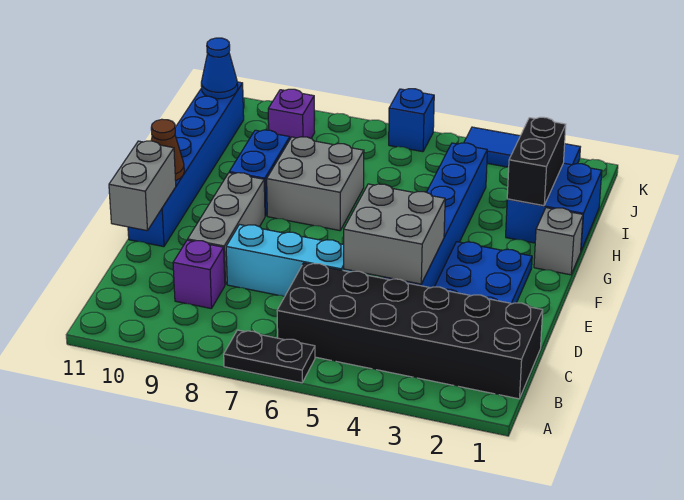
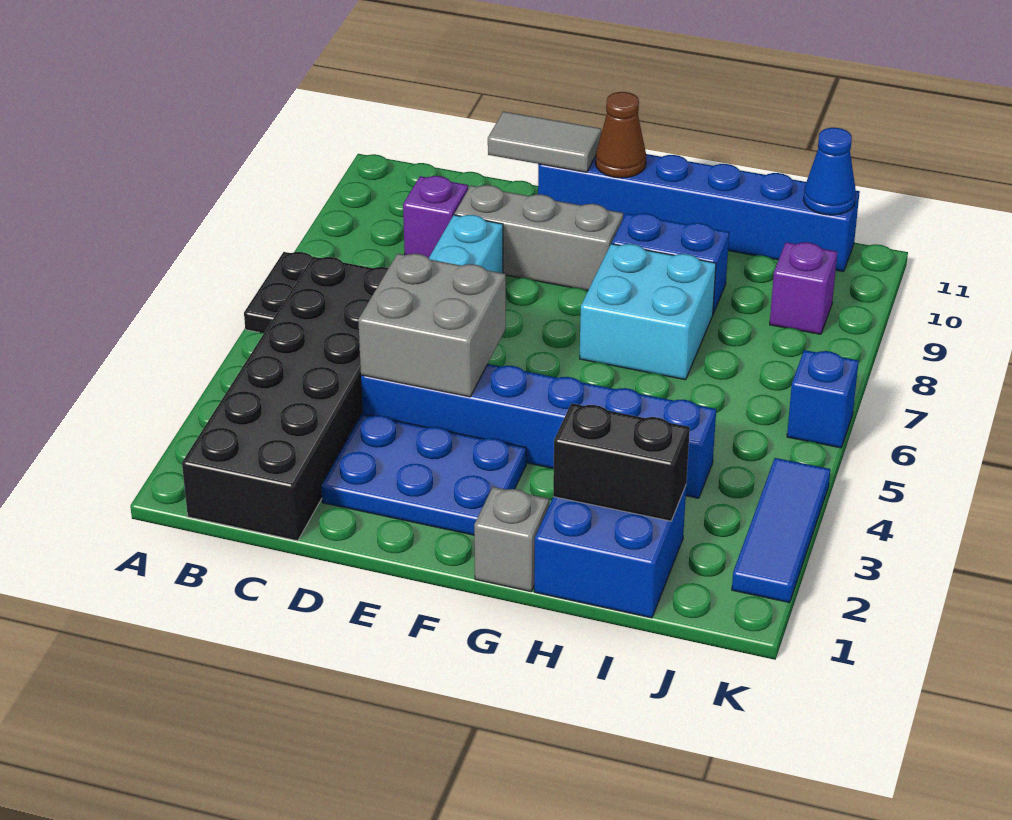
grey 1x2 brick [109,141,176,231] -> grey 1x2 tile [488,111,601,172]
grey 2x2 brick [267,137,364,231] -> cyan 2x2 brick [580,244,716,380]

